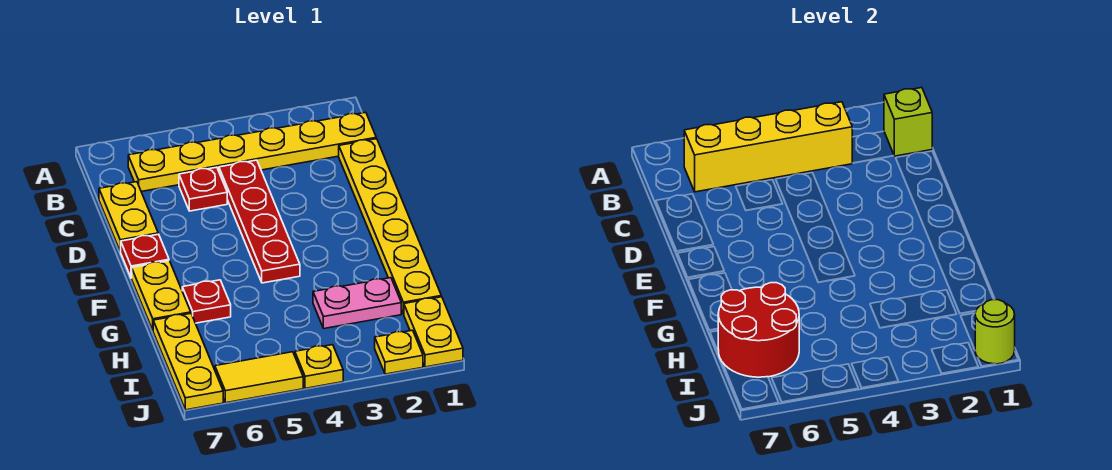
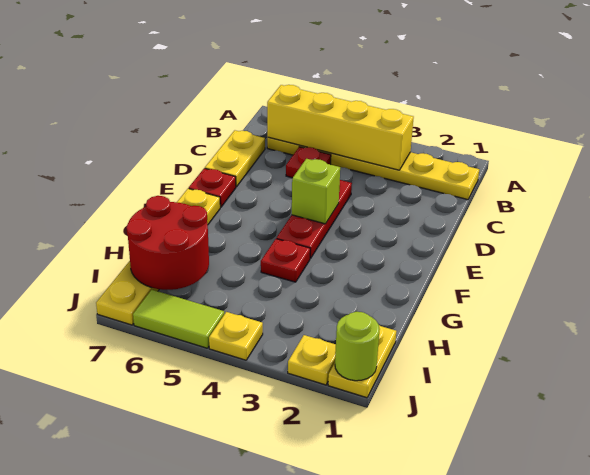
lime 1x1 brick [884,88,932,156] -> lime 1x1 brick moved to [292,159,340,224]
yellow 1x6 plate [339,139,441,314] -> none
red 1x4 plate [219,160,300,283] -> red 1x3 plate [277,180,352,258]
red 1x1 plate [182,280,231,323] -> red 1x1 plate moved to [261,239,310,282]
pink 1x2 plate [313,278,401,329] -> none
yellow 1x2 tile [215,352,303,403] -> lime 1x2 tile [133,290,224,348]

